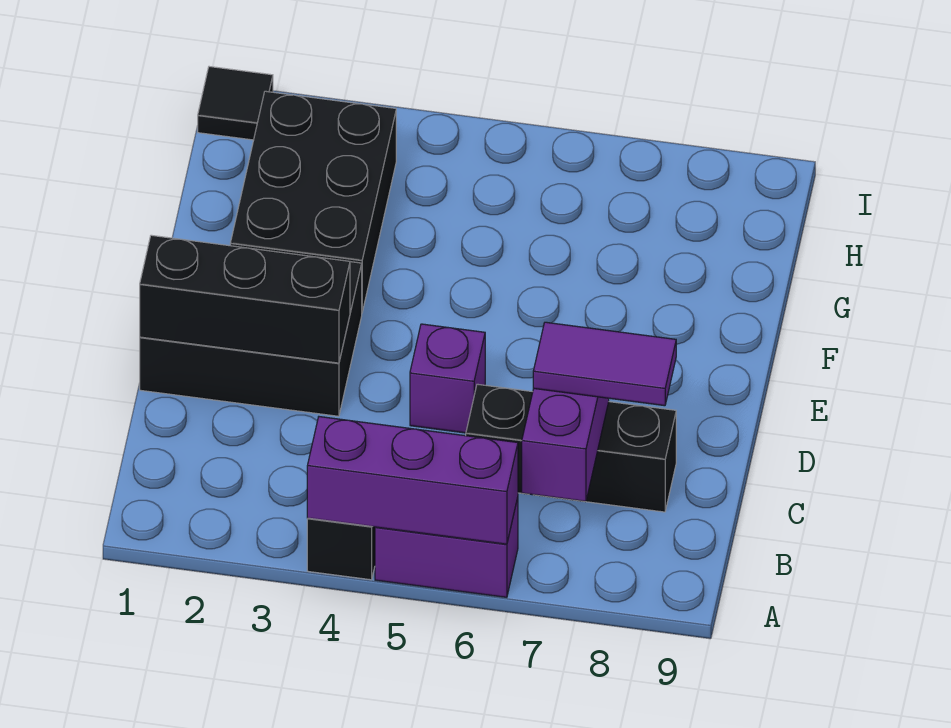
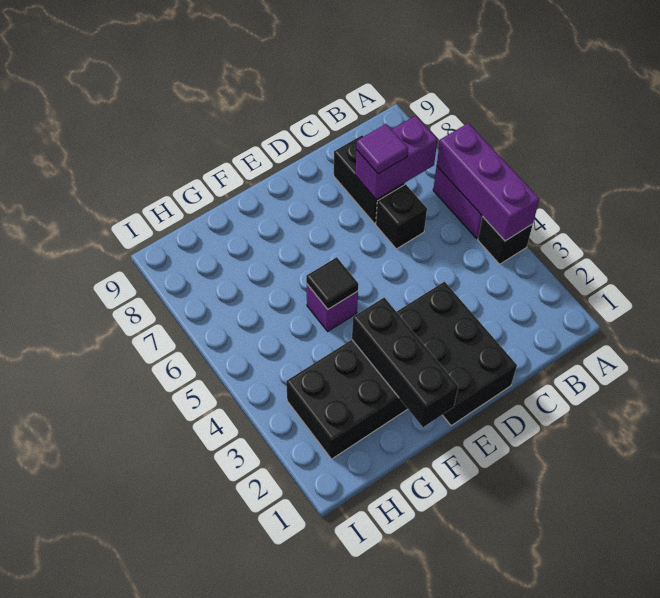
purple 1x2 tile [533,322,676,406] -> purple 1x1 tile [357,124,408,174]
black 1x3 brick [140,235,350,363] -> black 1x3 brick moved to [352,298,458,427]
purple 1x1 brick [410,324,485,433] -> purple 1x1 brick moved to [307,284,358,331]
black 1x1 tile [198,67,273,140] -> black 1x1 tile moved to [306,257,358,309]

